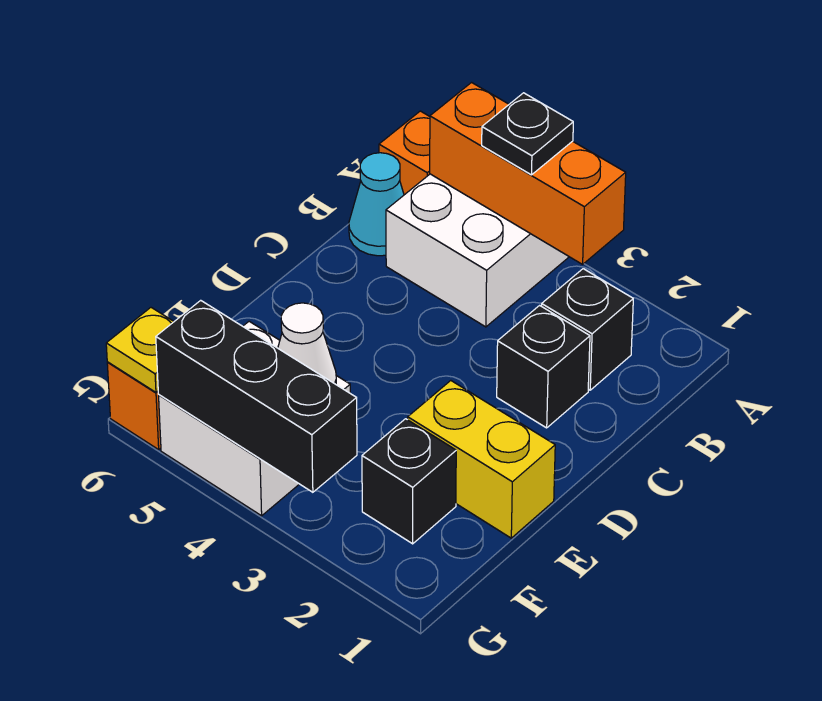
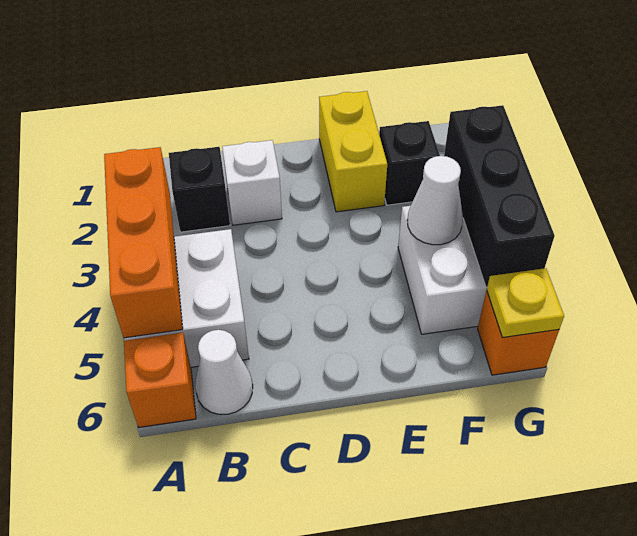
black 1x1 plate [482,93,573,175] -> none
cyan 1x1 cone [349,153,404,256] -> white 1x1 cone [195,330,253,414]
black 1x1 brick [497,305,590,428] -> white 1x1 brick [222,140,282,225]

